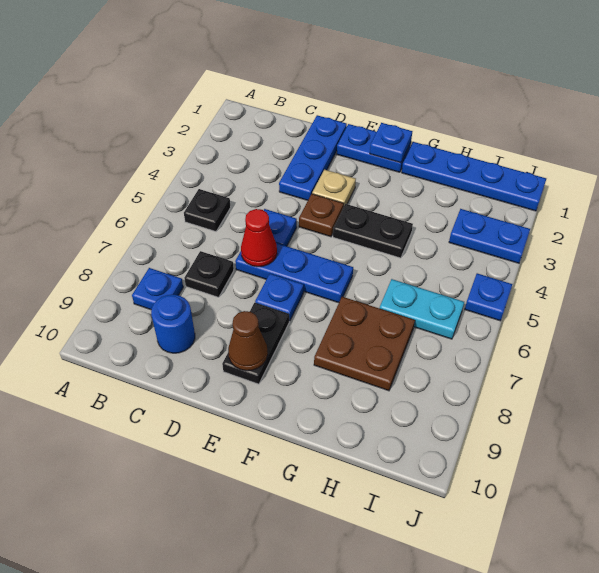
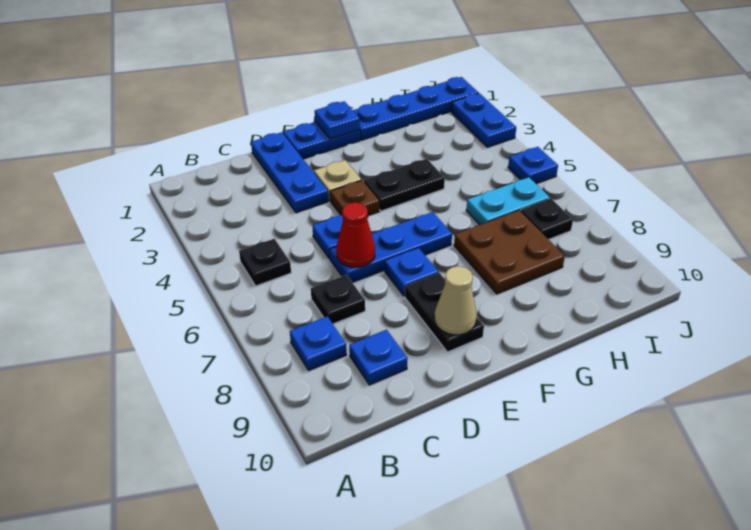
blue 1x1 round brick [151,295,195,353] -> blue 1x1 plate [349,330,408,385]
brown 1x1 cone [228,311,268,371] -> tan 1x1 cone [434,266,477,335]
blue 1x2 plate [449,209,530,263] -> blue 1x2 plate turned to [451,93,516,147]
none -> black 1x1 plate [521,199,573,240]

